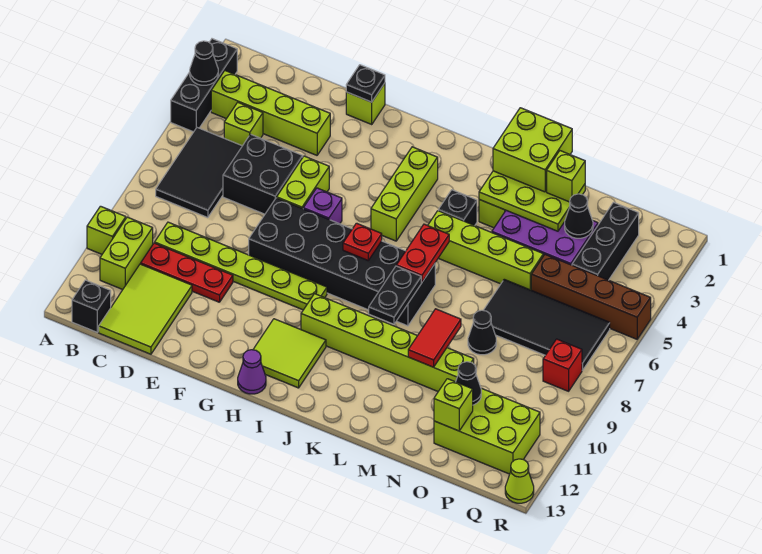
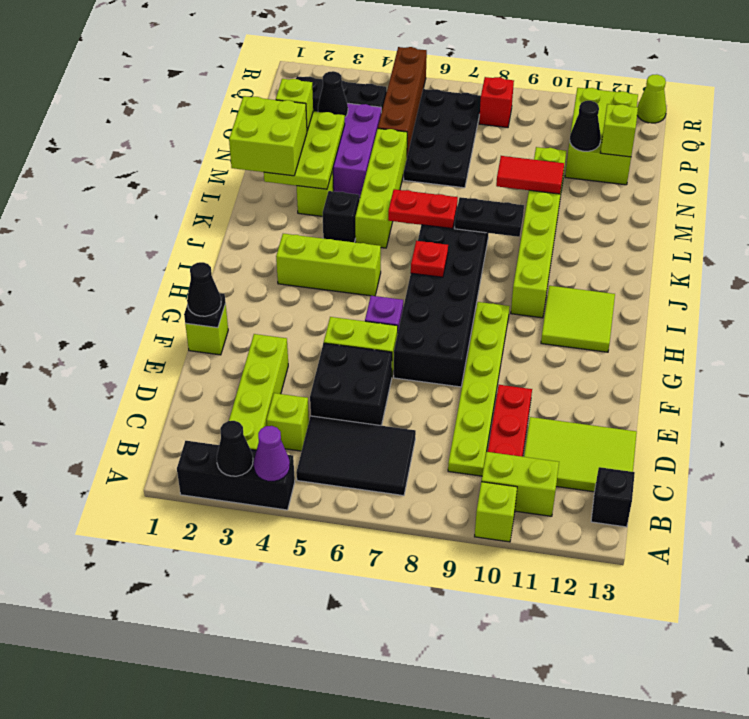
purple 1x1 cone [238,350,266,394] -> purple 1x1 cone moved to [254,426,290,481]
black 2x4 tile [483,279,610,370] -> black 2x4 plate [404,89,481,188]
black 1x1 cone [468,310,496,355] -> black 1x1 cone moved to [187,262,221,316]

